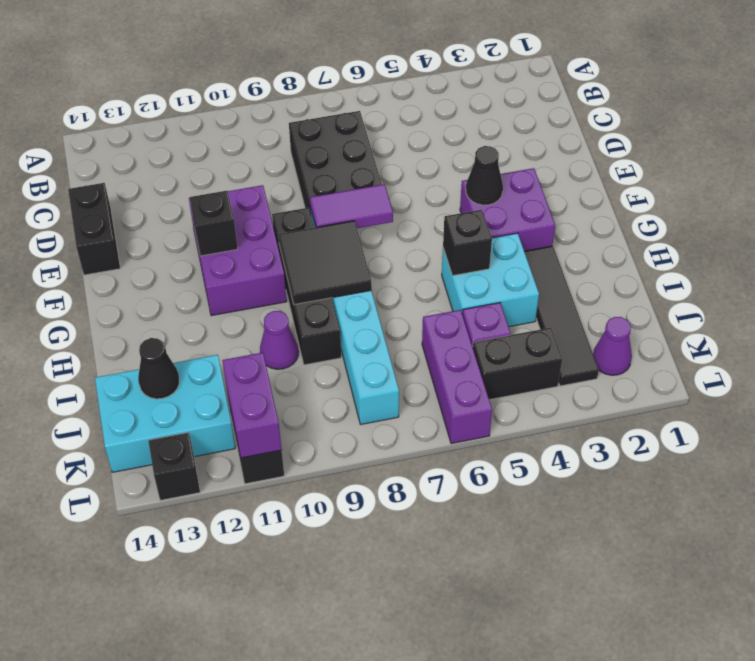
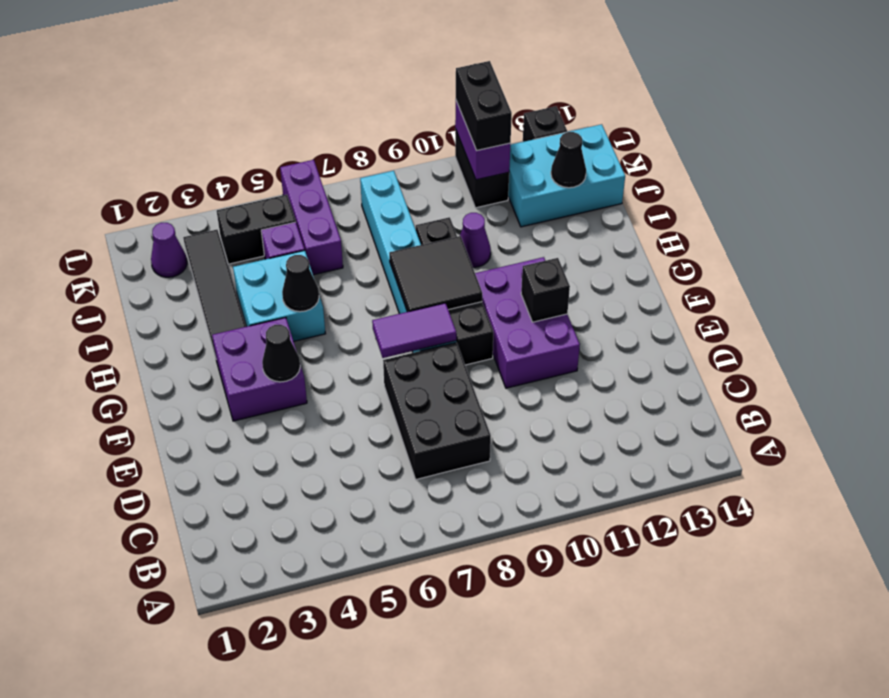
black 1x2 brick [68,183,120,275] -> black 1x2 brick moved to [456,61,512,150]
black 1x1 brick [443,210,492,276] -> black 1x1 cone [282,255,319,312]

